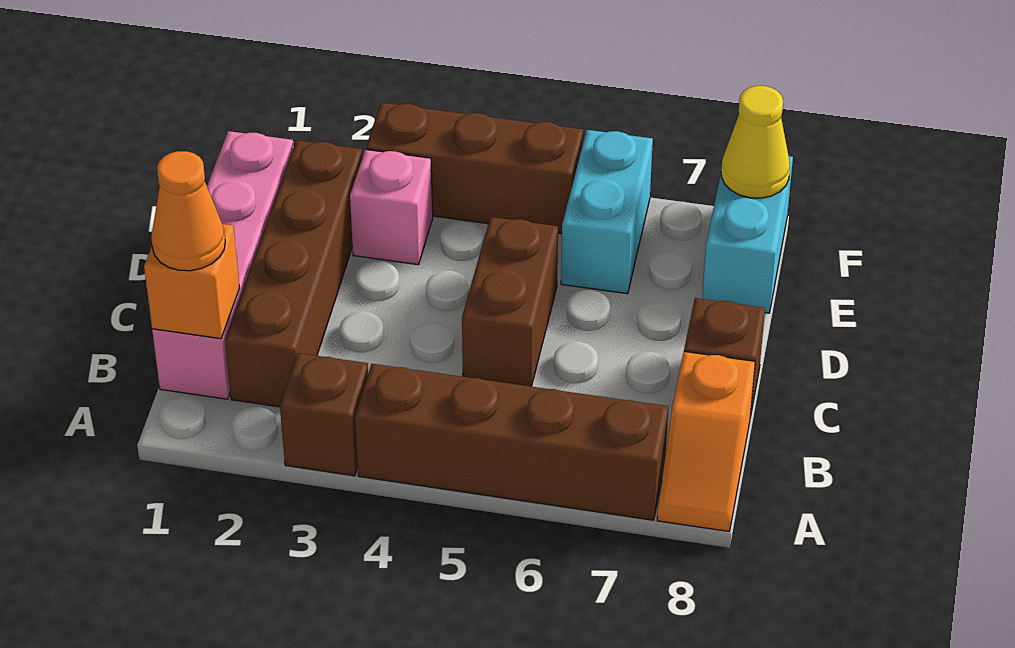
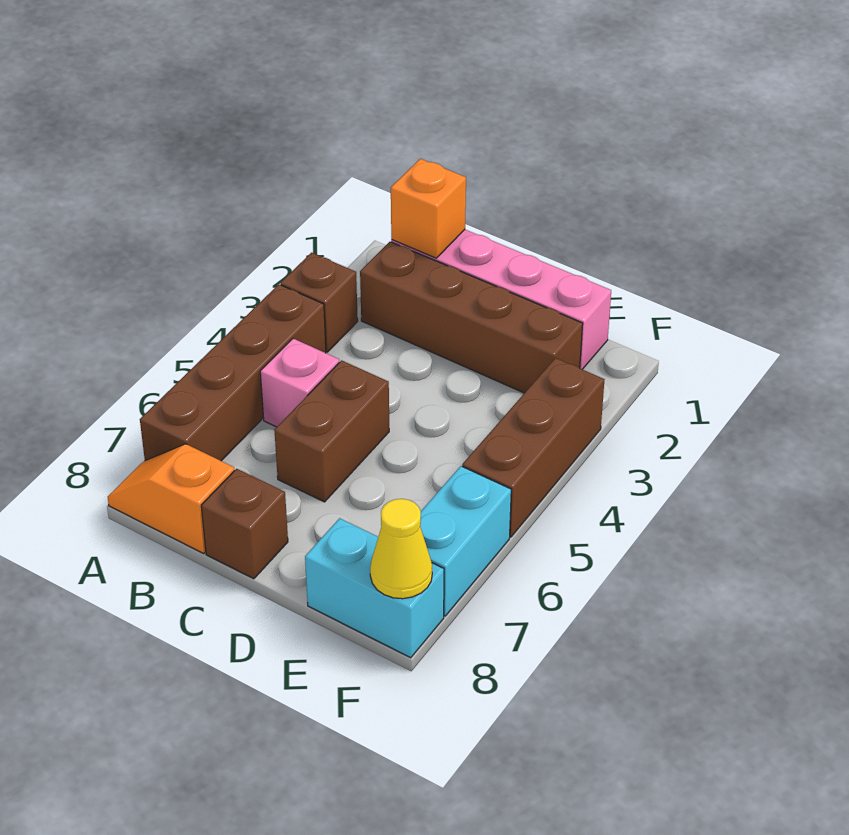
orange 1x1 cone [151,151,225,271] -> none
brown 1x2 brick [462,217,558,386] -> brown 1x2 brick turned to [274,360,389,502]
pink 1x1 brick [350,149,433,265] -> pink 1x1 brick moved to [260,339,339,427]
cyan 1x2 brick [561,130,653,294] -> cyan 1x2 brick turned to [420,466,511,616]

